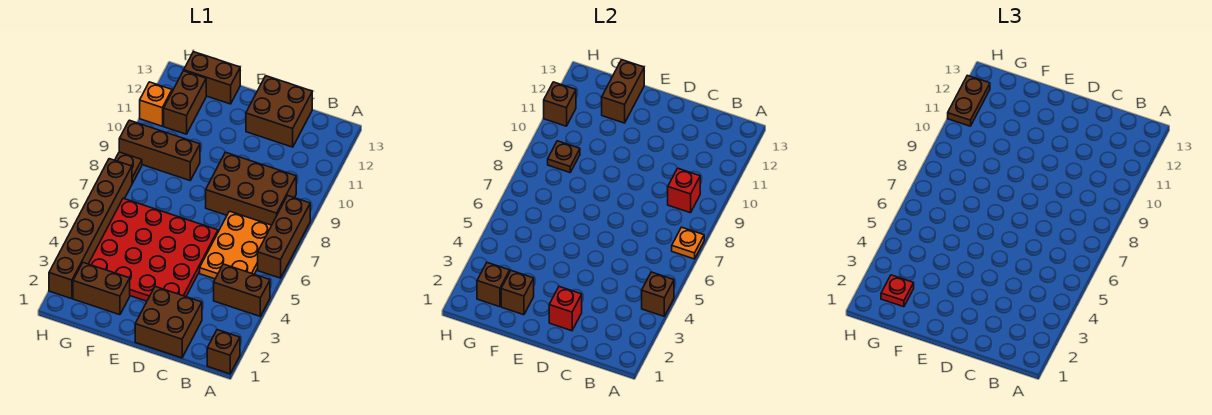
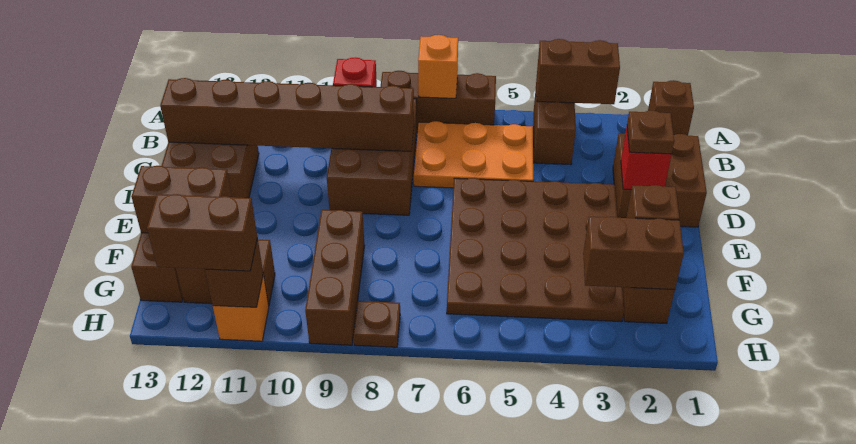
brown 1x1 brick [642,272,674,316] -> brown 1x2 brick [537,39,620,104]
orange 1x1 plate [672,227,704,259] -> orange 1x1 brick [418,35,458,98]
red 4x4 plate [89,198,218,301] -> brown 4x4 plate [447,178,624,322]
brown 1x1 brick [477,263,510,307] -> brown 1x2 brick [583,217,684,289]
red 1x1 plate [881,275,914,307] -> none
brown 1x1 plate [548,141,580,172] -> brown 1x1 plate moved to [627,111,674,154]
brown 1x6 brick [49,159,132,299] -> brown 1x6 brick moved to [160,78,414,151]
brown 1x2 plate [948,75,990,126] -> brown 1x2 brick [147,194,257,271]

